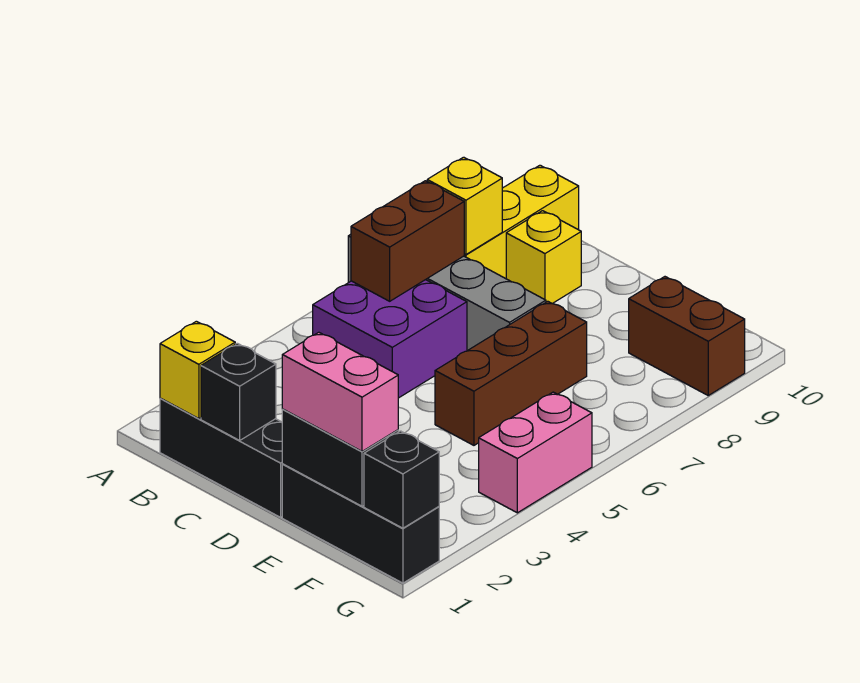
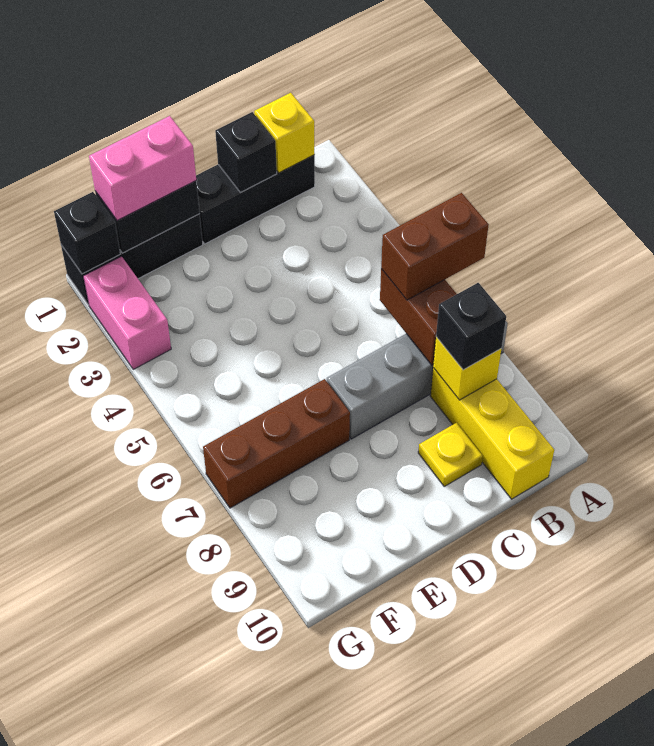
purple 2x2 brick [313,280,467,398] -> none
none -> black 1x1 brick [436,283,506,370]
yellow 1x1 brick [506,211,581,304] -> yellow 1x1 plate [418,423,483,486]
brown 1x3 brick [435,301,587,445] -> brown 1x3 brick turned to [203,379,350,508]
brown 1x2 brick [629,277,745,395] -> brown 1x2 brick moved to [381,193,489,300]
pink 1x2 brick [479,392,592,513] -> pink 1x2 brick moved to [83,256,171,369]

